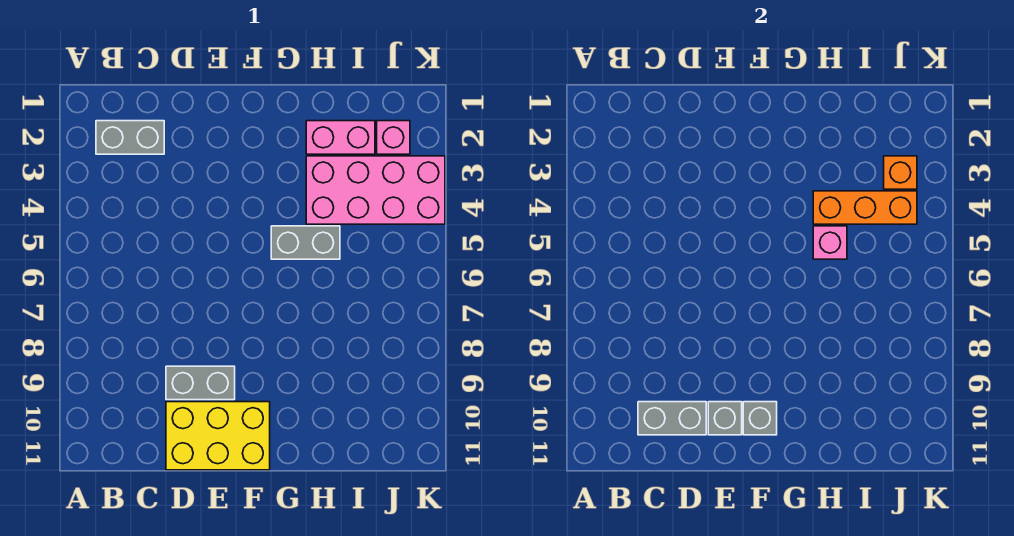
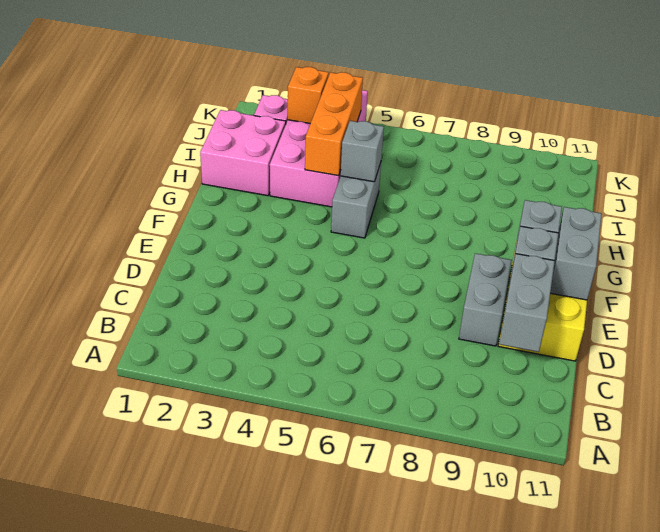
grey 1x2 brick [96,121,164,154] -> grey 1x2 brick moved to [550,207,602,300]
pink 1x2 brick [306,121,375,154] -> pink 2x2 brick [200,110,286,196]
pink 1x1 brick [813,226,847,259] -> grey 1x1 brick [341,121,384,182]

